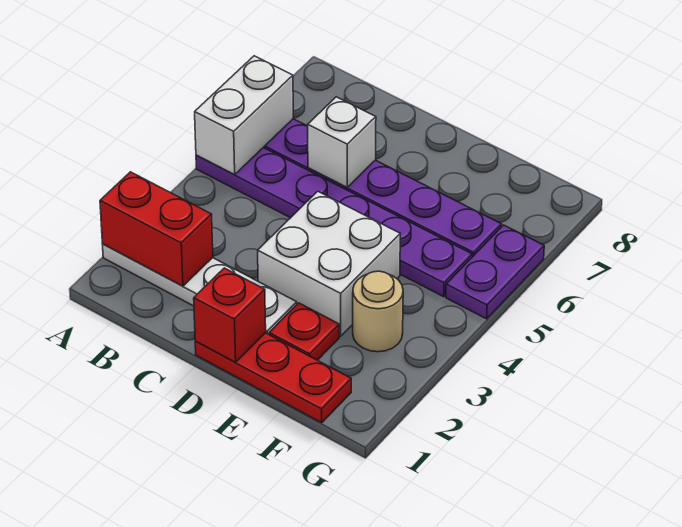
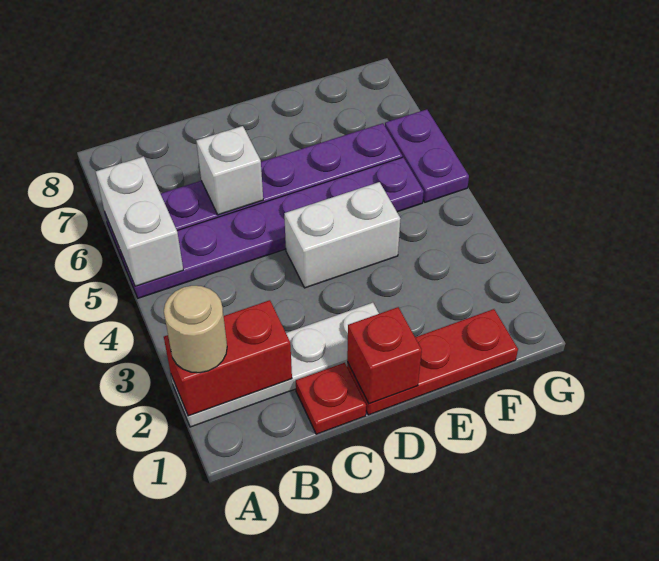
white 2x2 brick [258,191,400,336] -> white 1x2 brick [284,182,401,288]
red 1x1 plate [269,303,339,360] -> red 1x1 plate moved to [296,363,366,434]
tan 1x1 round brick [353,271,403,352] -> tan 1x1 round brick moved to [164,286,227,373]

